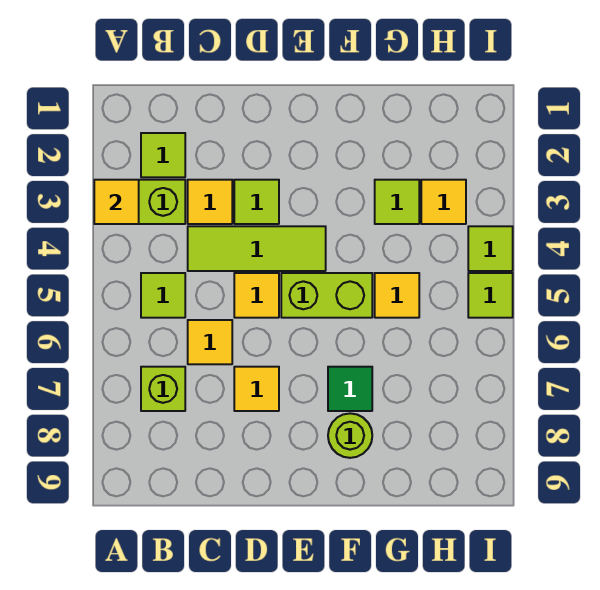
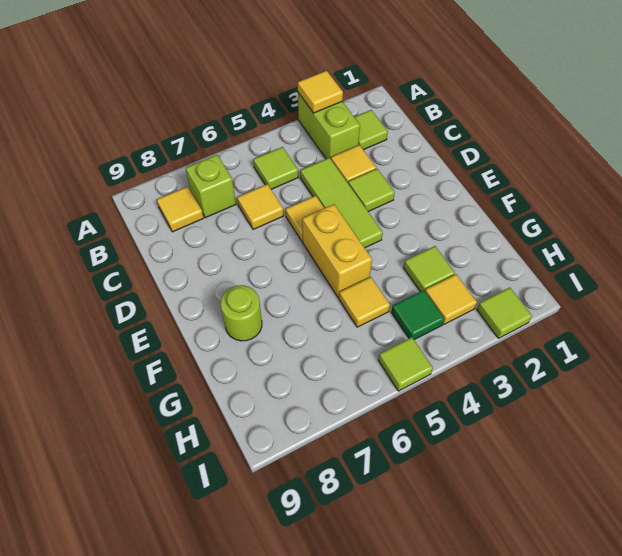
yellow 1x1 tile [234,367,279,411] -> yellow 1x1 tile moved to [157,186,203,232]
lime 1x2 brick [281,273,372,318] -> yellow 1x2 brick [302,204,372,297]
green 1x1 tile [328,367,372,411] -> green 1x1 tile moved to [391,290,444,340]
lime 1x1 tile [468,226,513,271] -> lime 1x1 tile moved to [477,287,532,338]

